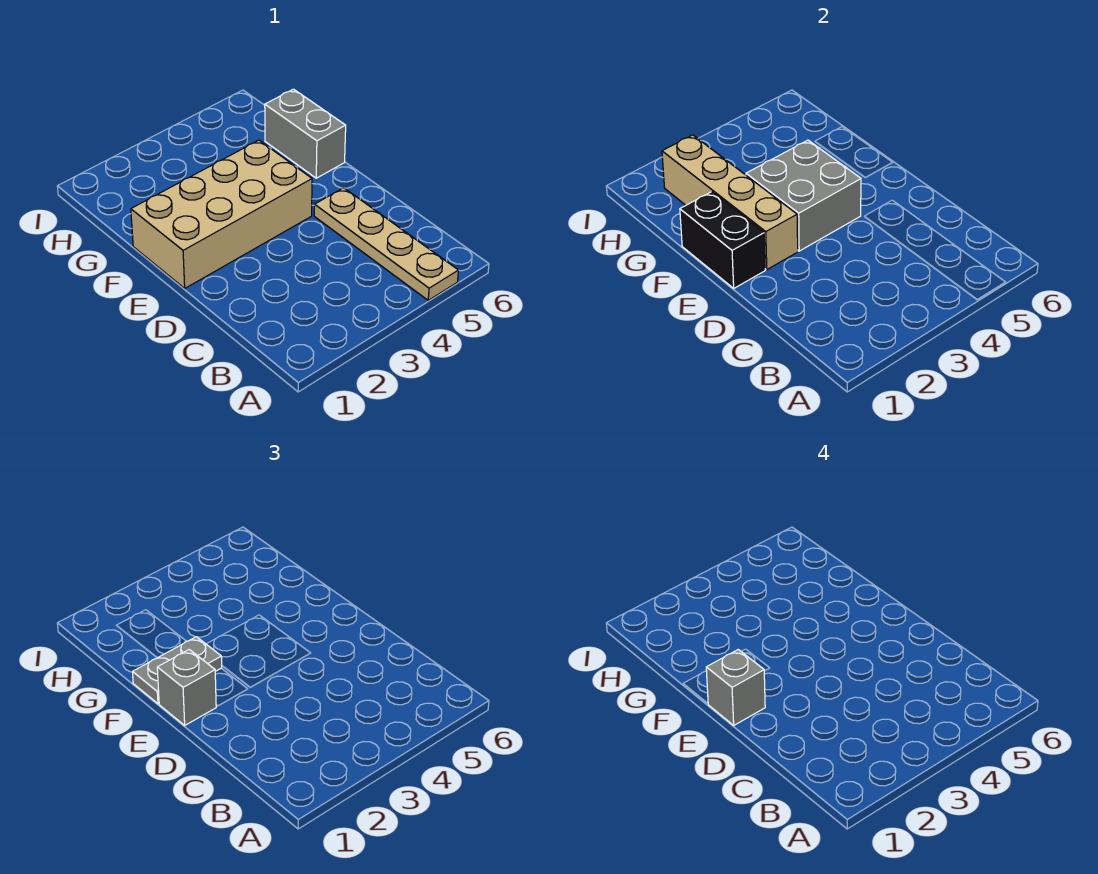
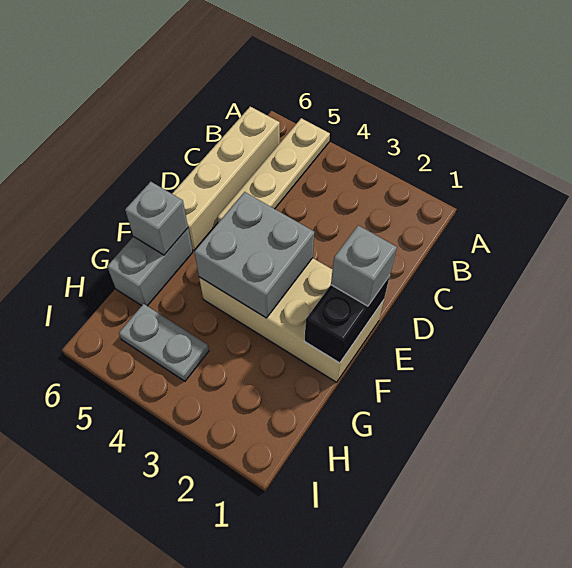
grey 1x1 brick [706,650,765,725] -> grey 1x1 brick moved to [125,182,188,255]
tan 1x4 brick [662,135,798,269] -> tan 1x4 brick moved to [172,107,280,251]
grey 1x2 plate [133,637,222,704] -> grey 1x2 plate moved to [119,304,209,381]

